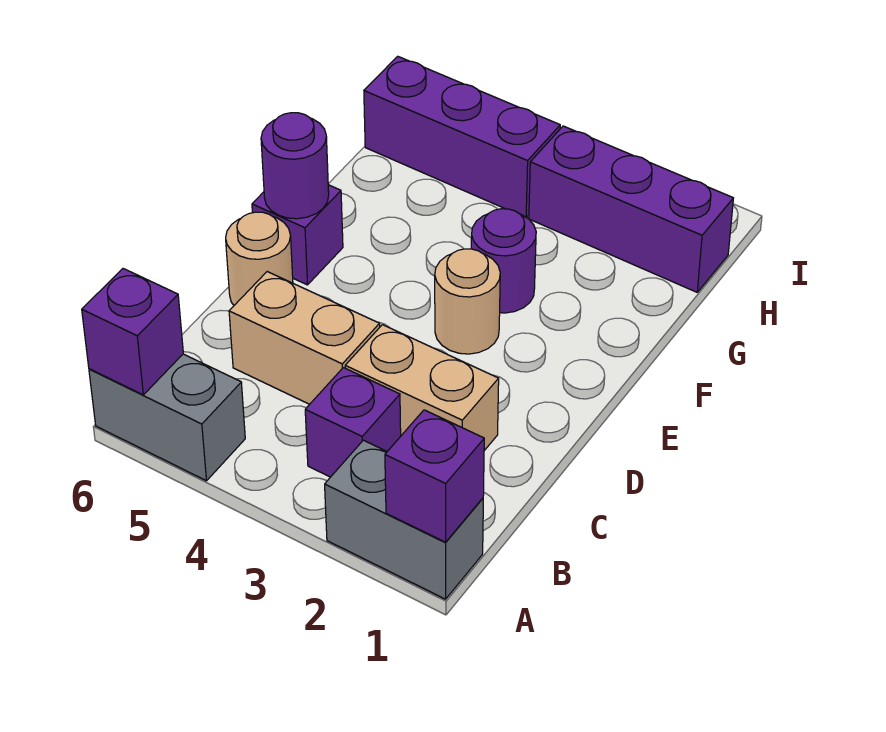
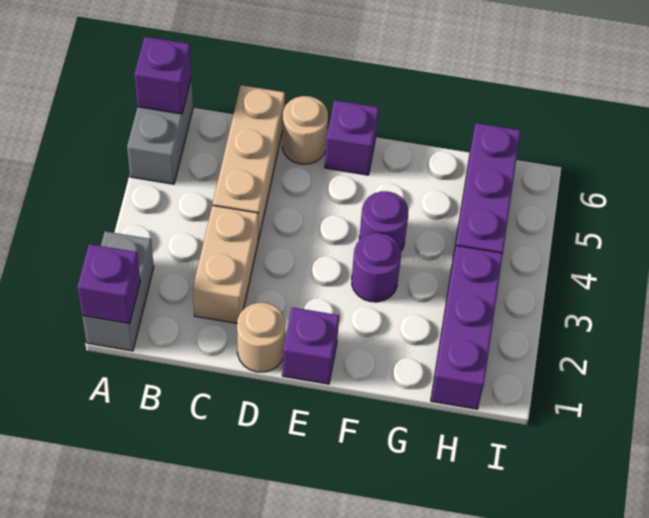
purple 1x1 brick [305,368,401,477] -> purple 1x1 brick moved to [282,307,339,384]
tan 1x2 brick [229,272,380,404] -> tan 1x3 brick [213,85,285,240]
tan 1x1 round brick [435,249,500,354] -> tan 1x1 round brick moved to [237,303,285,372]
purple 1x1 round brick [261,113,329,219] -> purple 1x1 round brick moved to [359,191,408,251]

